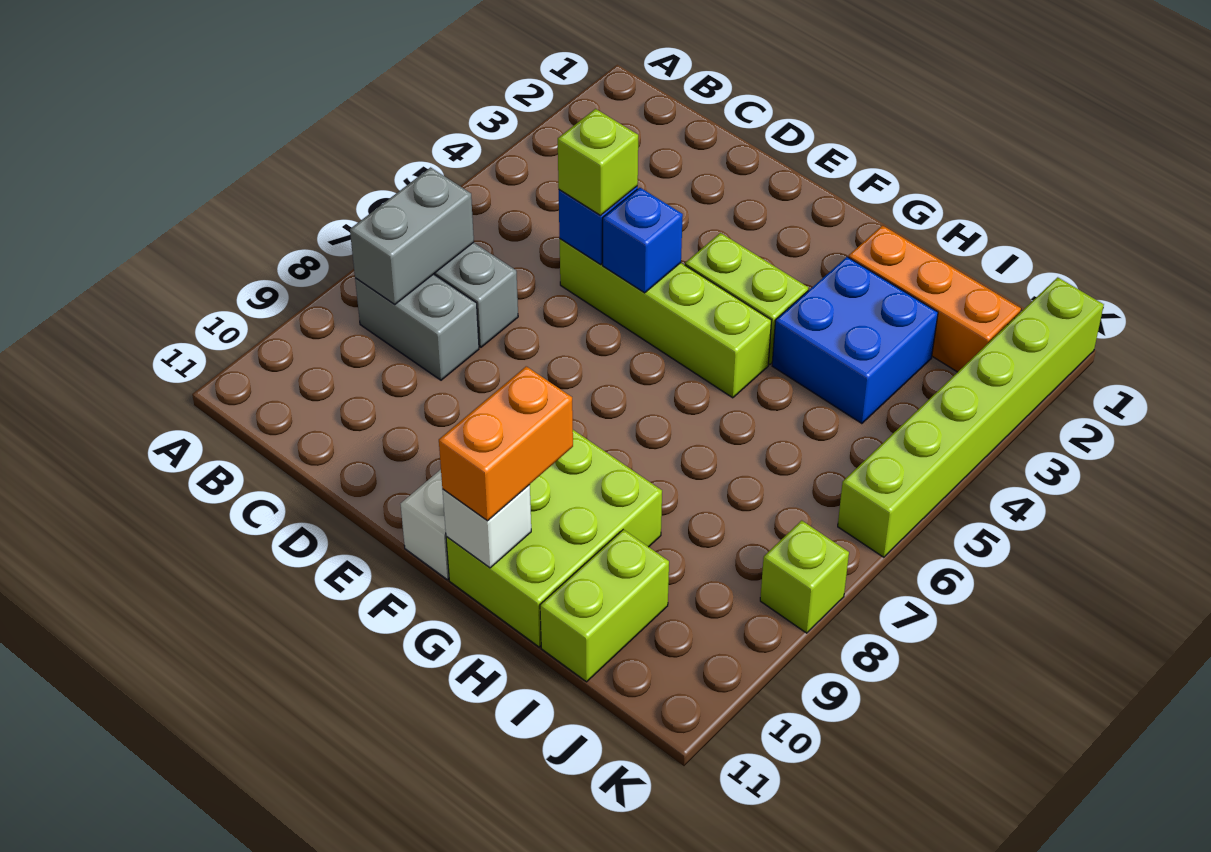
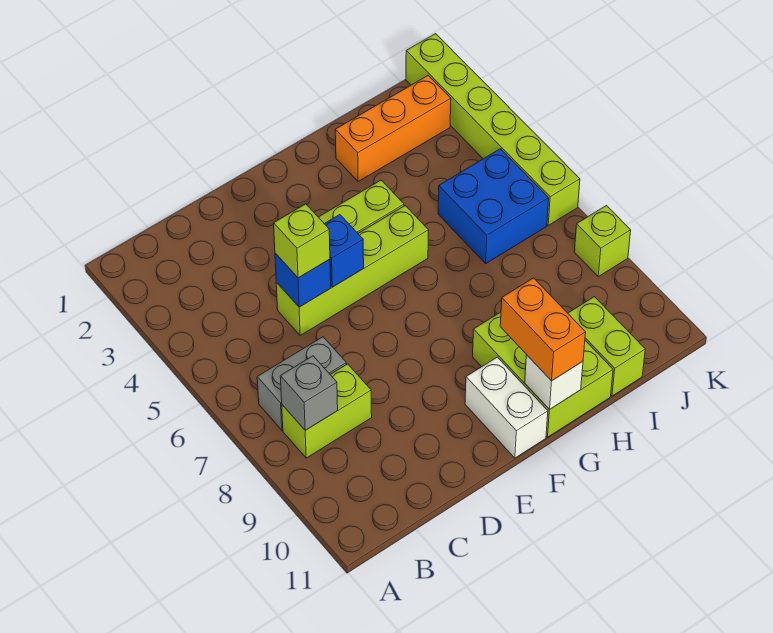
grey 1x2 brick [350,167,474,304] -> grey 1x1 brick [280,356,338,430]
grey 1x2 brick [355,274,479,380] -> lime 1x2 brick [282,364,372,458]
blue 2x2 brick [772,257,938,424] -> blue 2x2 brick moved to [438,149,549,263]

